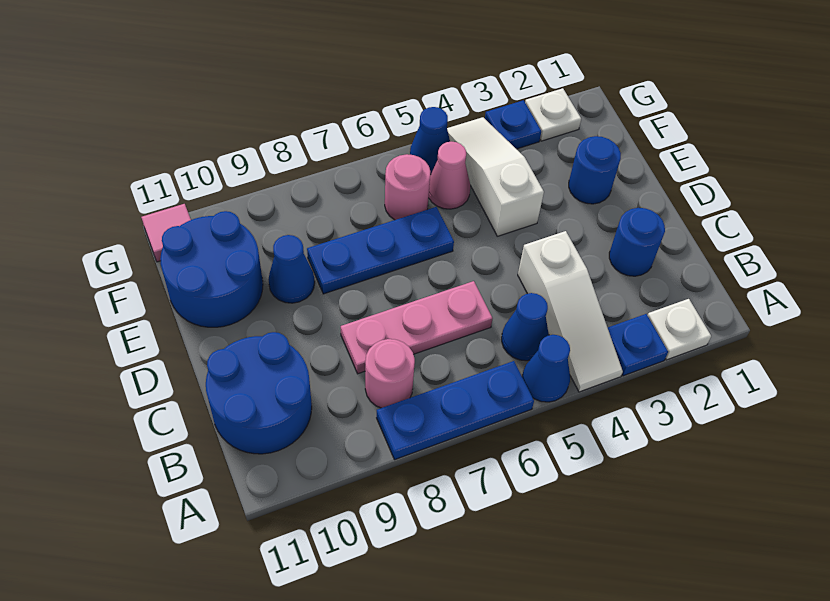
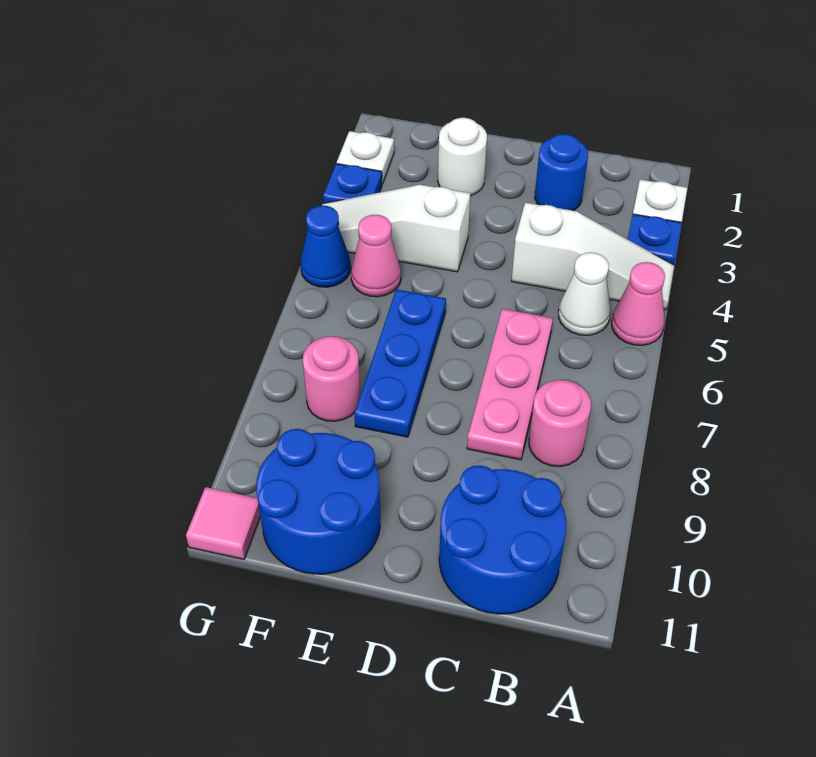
blue 1x1 cone [522,335,570,402] -> pink 1x1 cone [612,262,665,345]
blue 1x3 plate [377,361,534,460] -> none
blue 1x1 cone [502,293,549,361] -> white 1x1 cone [559,252,610,335]
blue 1x1 round brick [569,136,621,204] -> white 1x1 round brick [438,118,487,196]
blue 1x1 cone [268,235,315,303] -> none
pink 1x1 round brick [385,154,430,220] -> pink 1x1 round brick moved to [303,336,360,421]

